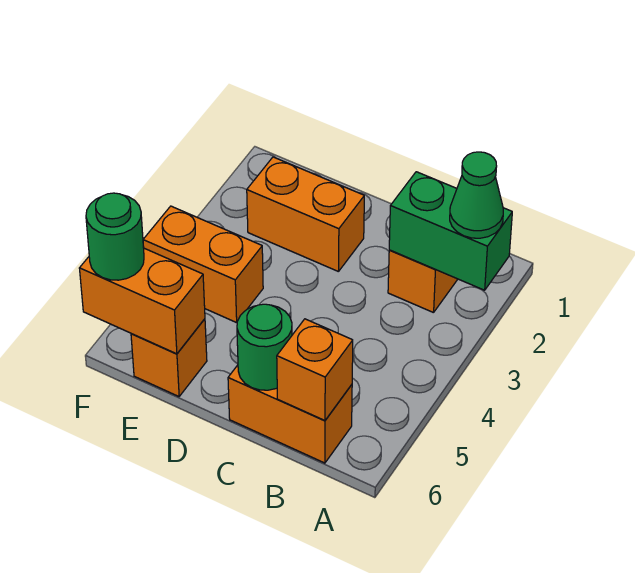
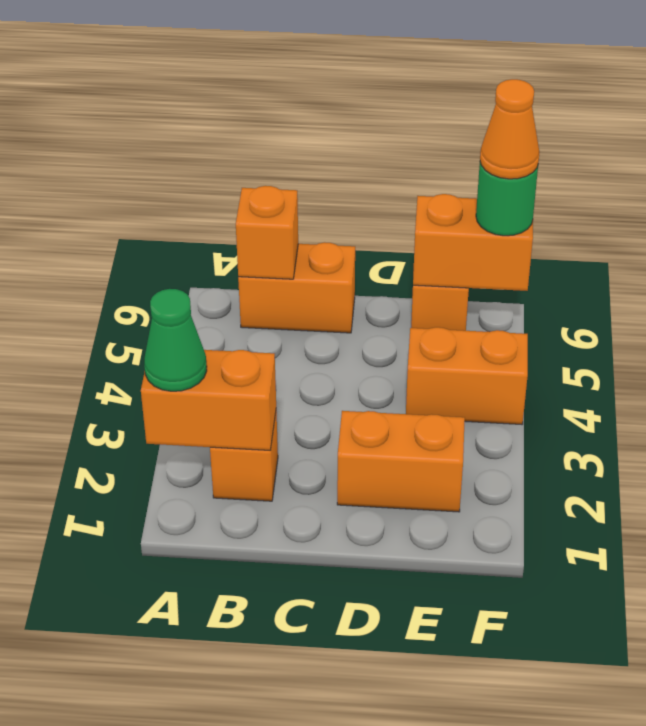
green 1x2 brick [389,172,512,290] -> orange 1x2 brick [141,350,276,450]
green 1x1 round brick [237,304,292,390] -> none
none -> orange 1x1 cone [480,79,539,179]

